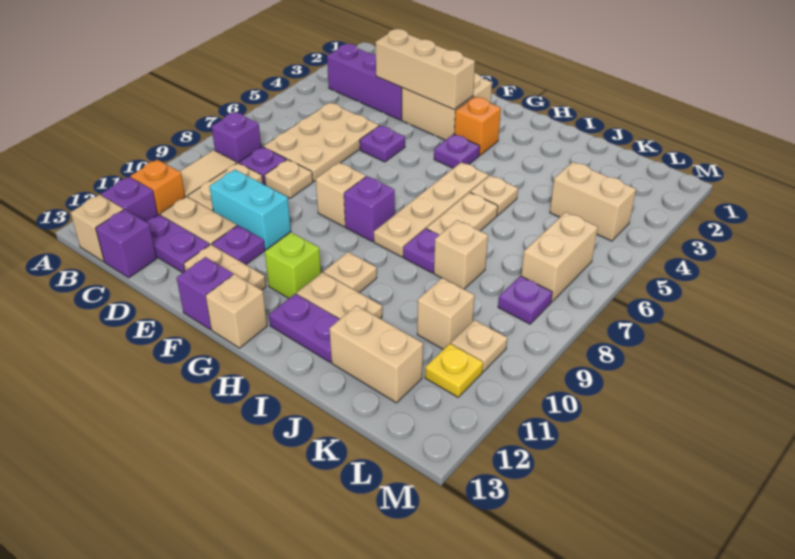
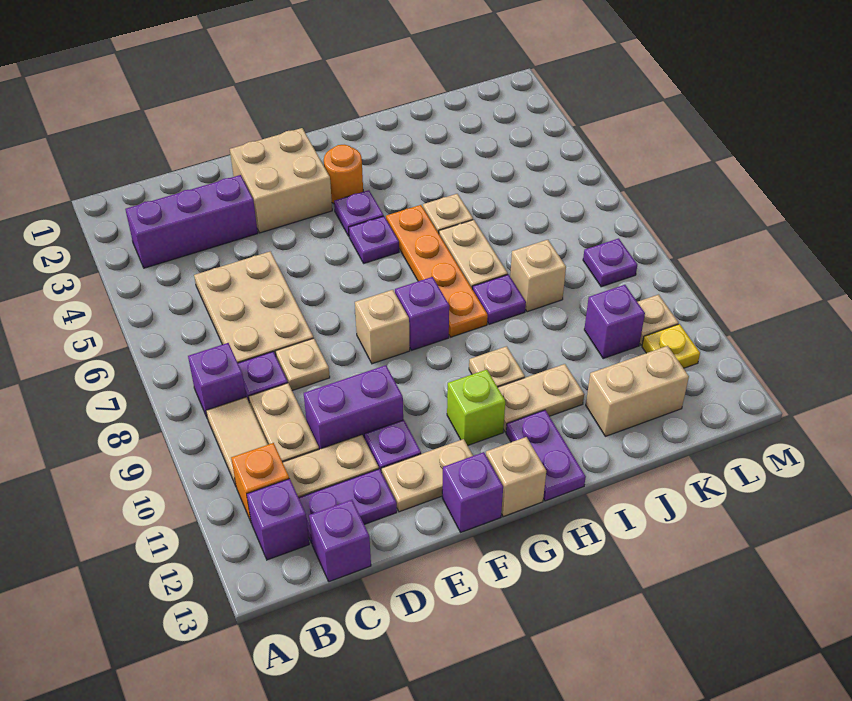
tan 1x1 brick [71,195,124,262] -> none
tan 1x3 brick [376,29,475,109] -> none
cyan 1x2 brick [209,170,291,249] -> purple 1x2 brick [304,365,403,449]
purple 1x1 plate [360,125,405,162] -> purple 1x1 plate moved to [349,216,399,263]
orange 1x1 brick [454,97,501,155] -> orange 1x1 round brick [324,145,363,204]
tan 1x4 plate [374,162,488,257] -> orange 1x4 plate [386,205,488,337]
purple 1x2 plate [269,294,340,362] -> purple 1x2 plate turned to [506,410,586,501]
tan 1x2 brick [550,162,636,241] -> none
tan 1x1 brick [417,278,474,349] -> purple 1x1 brick [584,285,645,358]
tan 1x2 brick [521,212,598,302] -> none

